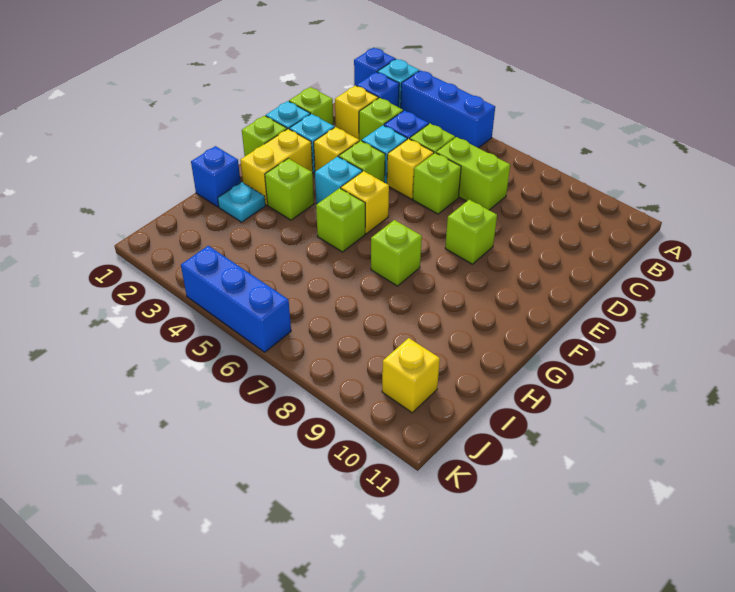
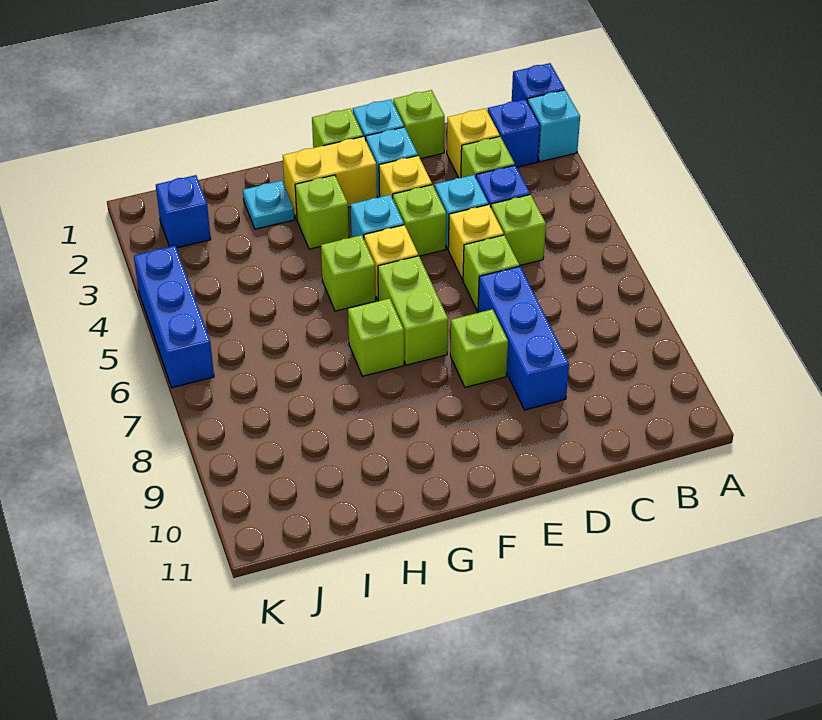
blue 1x3 brick [401,70,495,148] -> blue 1x3 brick moved to [478,266,569,410]
lime 1x2 brick [436,137,510,210] -> lime 1x2 brick moved to [378,256,448,365]
blue 1x1 brick [191,146,241,207] -> blue 1x1 brick moved to [156,175,211,248]
yellow 1x1 brick [382,338,440,413] -> none

